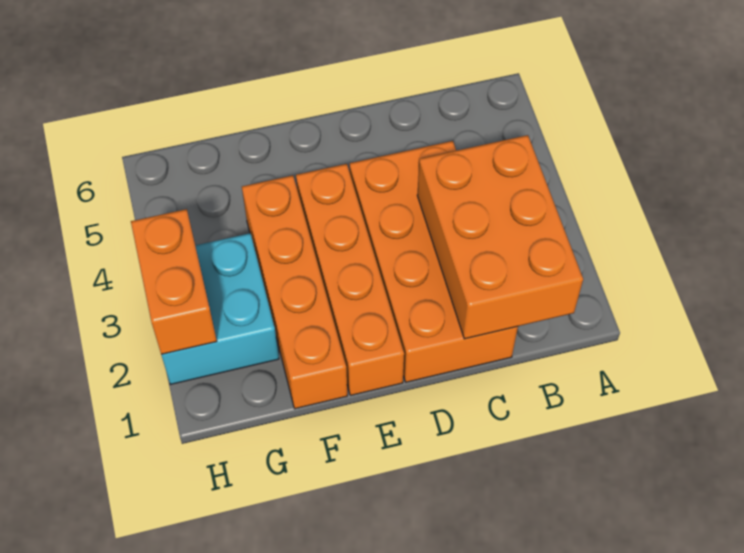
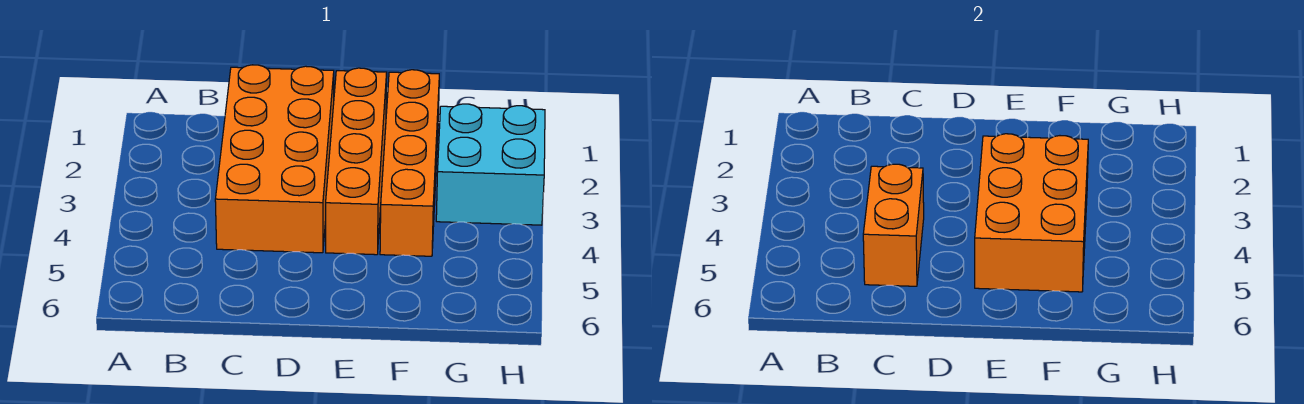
orange 2x3 brick [417,135,583,339] -> orange 2x3 brick moved to [975,134,1088,292]
orange 1x2 brick [131,209,217,355] -> orange 1x2 brick moved to [863,164,924,286]

